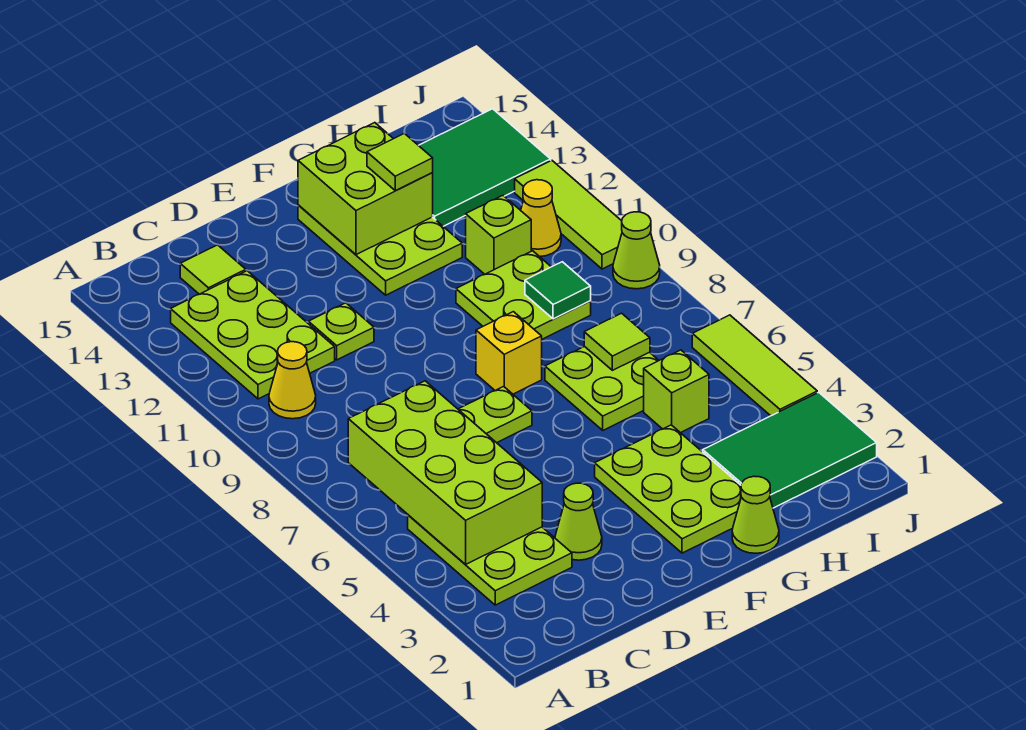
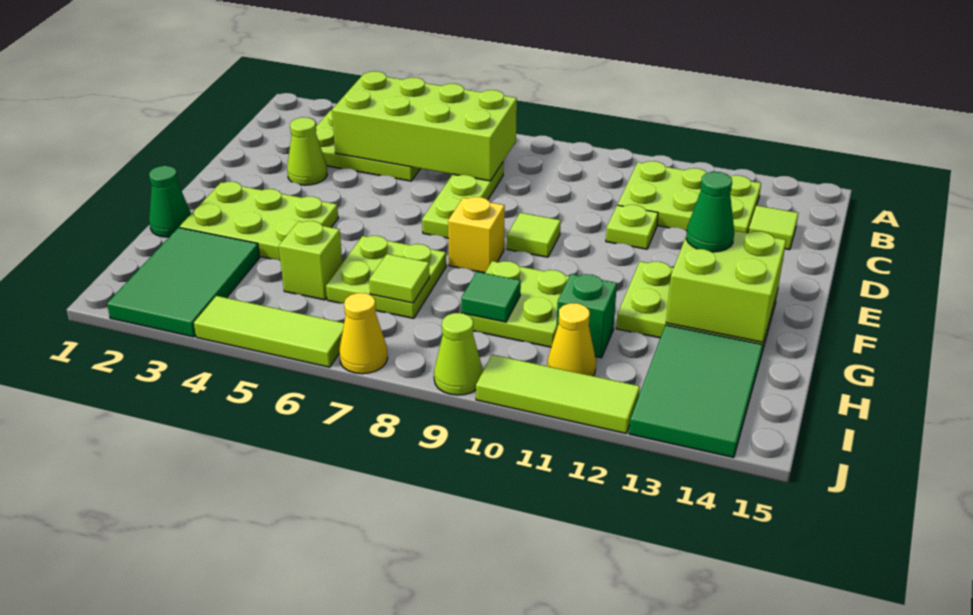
yellow 1x1 cone [269,342,316,419] -> yellow 1x1 cone moved to [339,293,388,374]
none -> green 1x1 cone [686,172,734,252]
lime 1x1 cone [732,476,779,553] -> green 1x1 cone [149,166,191,237]
lime 1x1 tile [367,133,433,191] -> lime 1x1 tile moved to [507,213,561,257]
lime 1x1 brick [466,195,531,274] -> green 1x1 brick [556,274,617,358]

